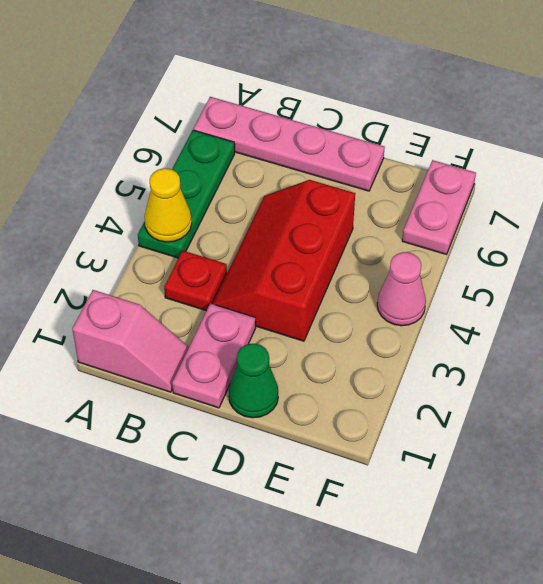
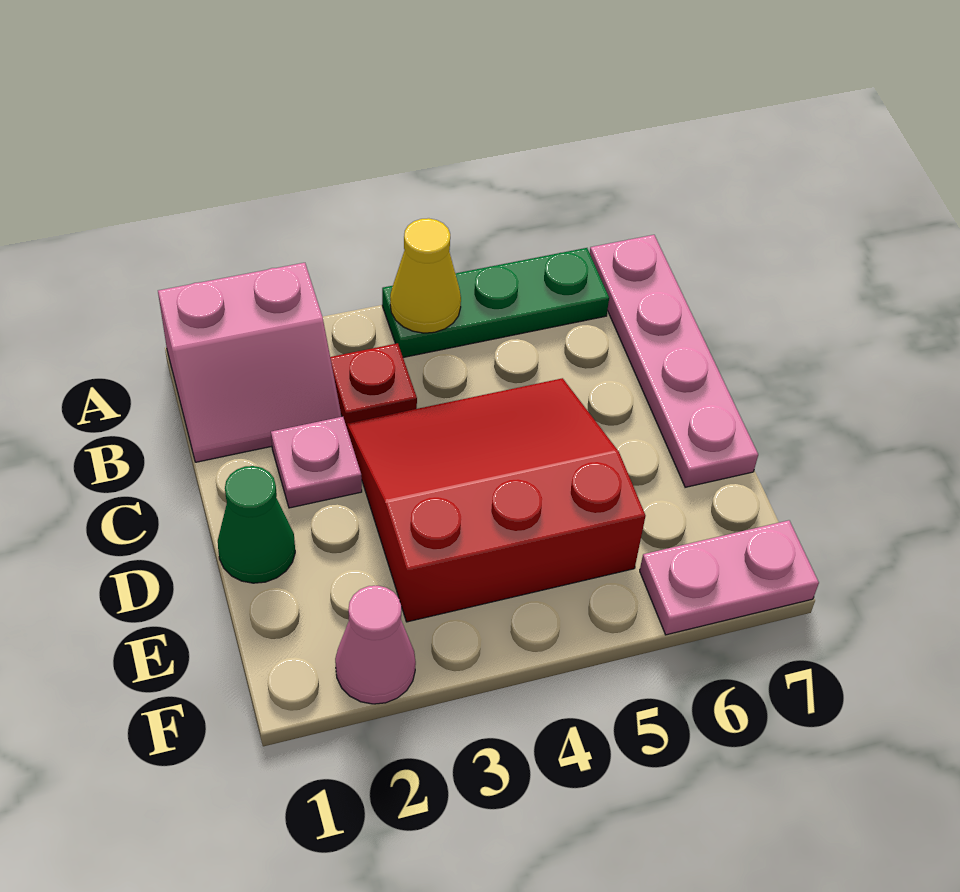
pink 1x2 slope [72,290,189,392] -> pink 2x2 slope [158,263,342,462]
pink 1x2 plate [172,303,256,408] -> pink 1x1 plate [271,417,362,508]
red 2x3 slope [213,180,355,341] -> red 3x3 slope [347,378,645,622]
pink 1x1 cone [377,252,426,326] -> pink 1x1 cone moved to [335,586,416,704]

